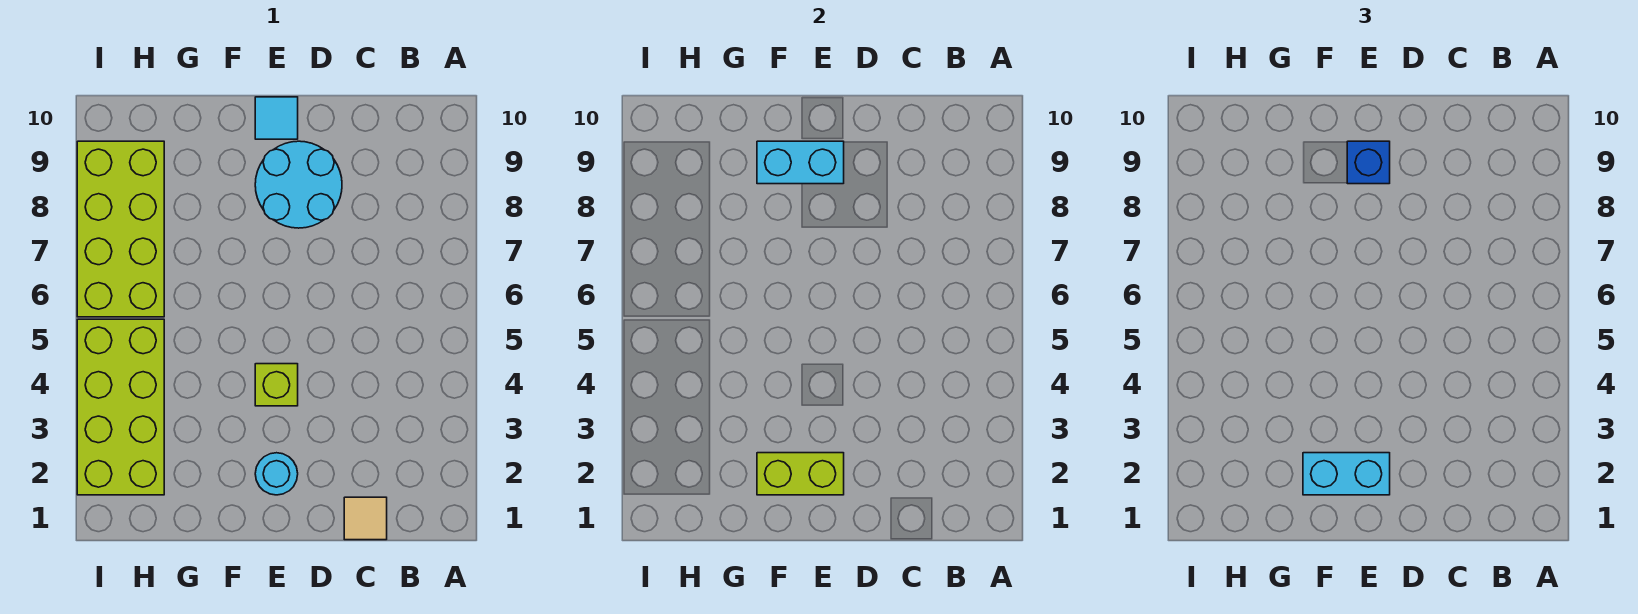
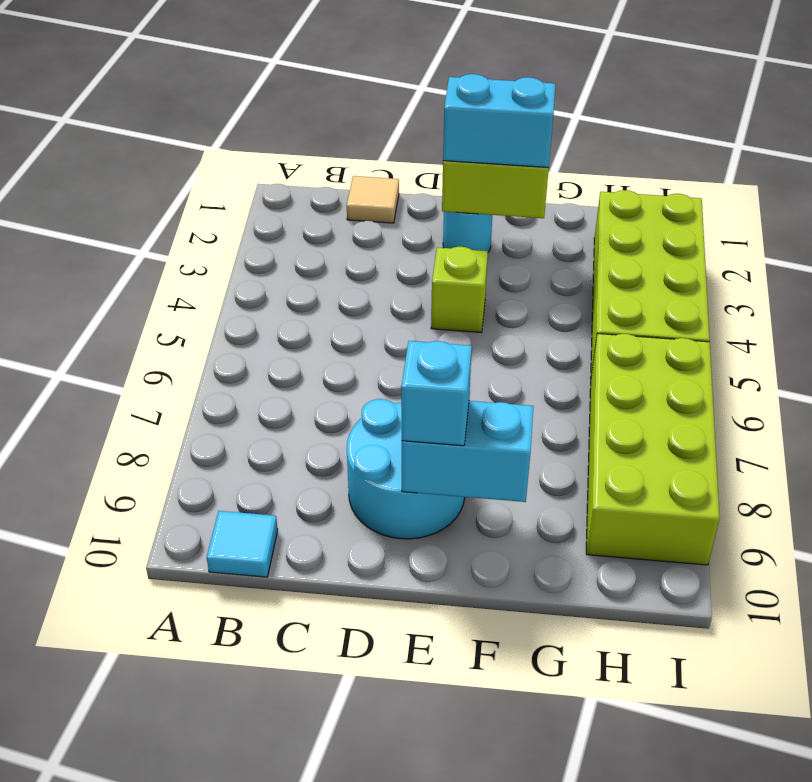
blue 1x1 brick [1347,141,1390,184] -> cyan 1x1 brick [401,341,472,446]
cyan 1x1 tile [255,97,298,139] -> cyan 1x1 tile moved to [207,511,278,577]

